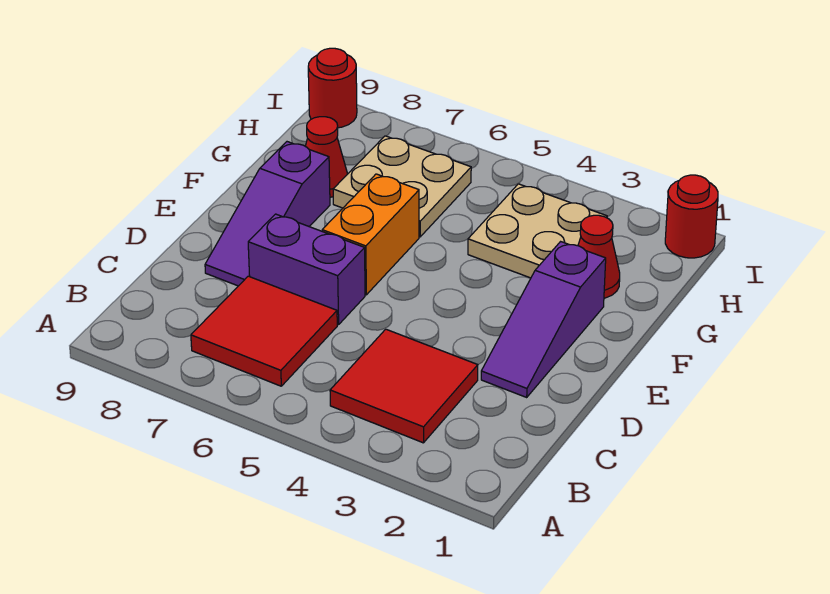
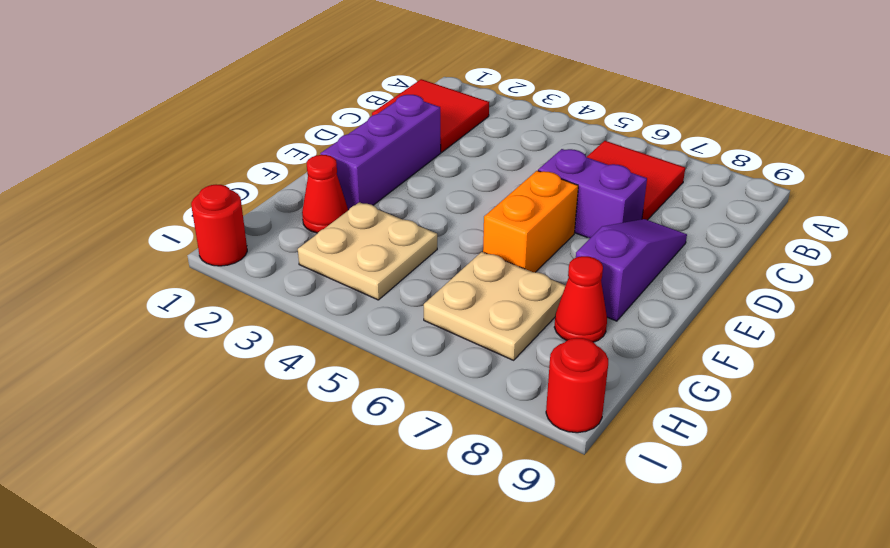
red 2x2 tile [330,329,478,443] -> red 2x2 tile moved to [372,79,489,152]
purple 1x3 slope [481,242,606,397] -> purple 1x3 brick [320,95,441,210]

